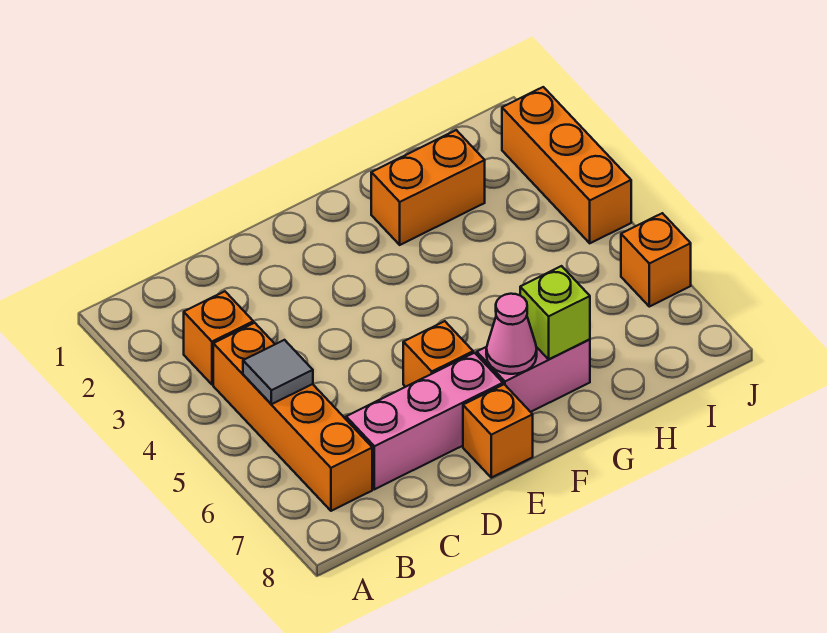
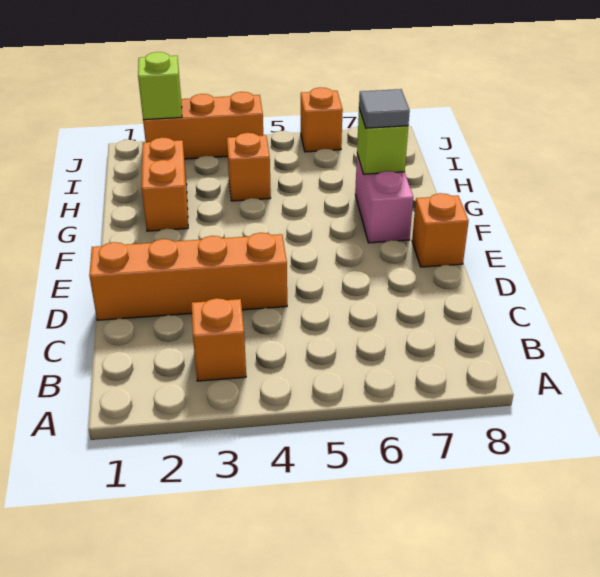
orange 1x4 brick [213,323,372,511] -> orange 1x4 brick moved to [89,233,287,320]
grey 1x1 tile [243,340,313,404] -> grey 1x1 tile moved to [359,89,410,128]
pink 1x3 brick [346,353,503,489] -> none
orange 1x1 brick [403,321,473,387] -> orange 1x1 brick moved to [227,133,271,201]
pink 1x1 cone [486,294,537,374] -> none
none -> lime 1x1 brick [138,52,182,120]

